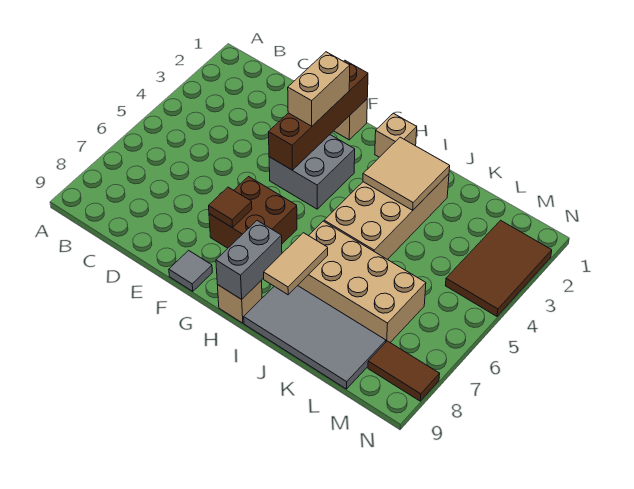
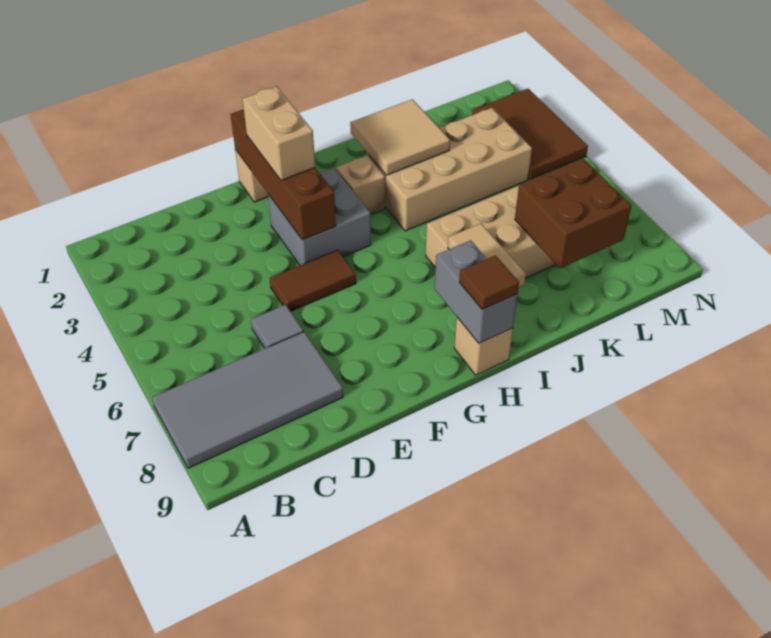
brown 2x2 brick [209,177,297,248] -> brown 2x2 brick moved to [515,159,631,268]
brown 1x1 tile [209,187,252,228] -> brown 1x1 tile moved to [459,255,519,309]
grey 1x1 tile [169,250,212,291] -> grey 1x1 tile moved to [251,305,304,348]
tan 1x1 brick [375,113,417,157] -> tan 1x1 brick moved to [336,156,385,215]
tan 2x4 brick [324,174,449,260] -> tan 2x4 brick turned to [369,108,532,231]
grey 2x4 tile [244,286,386,389] -> grey 2x4 tile moved to [152,332,343,468]
brown 1x2 tile [368,341,440,401] -> brown 1x2 tile moved to [270,250,356,311]

